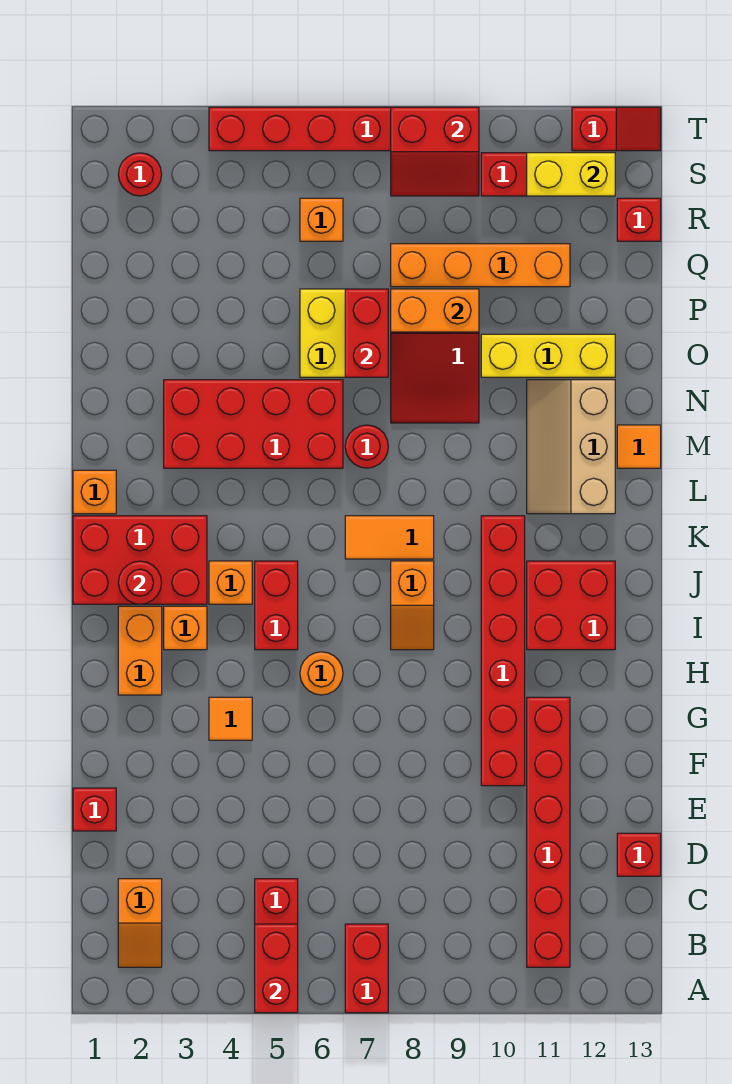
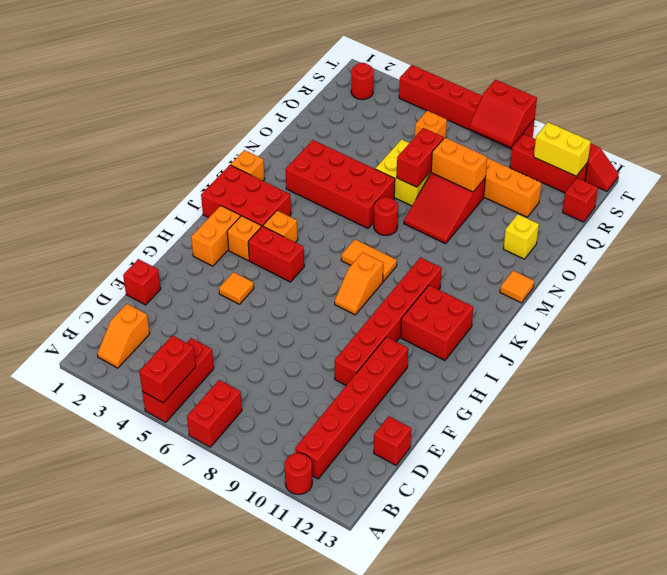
orange 1x1 round brick [300,652,343,695] -> none
red 1x2 brick [255,561,298,650] -> red 1x2 brick turned to [248,226,304,282]
red 1x1 round brick [118,561,162,604] -> red 1x1 round brick moved to [285,453,312,495]
tan 2x3 slope [527,380,615,514] -> none
yellow 1x3 brick [481,334,615,377] -> yellow 1x1 brick [503,214,539,259]

